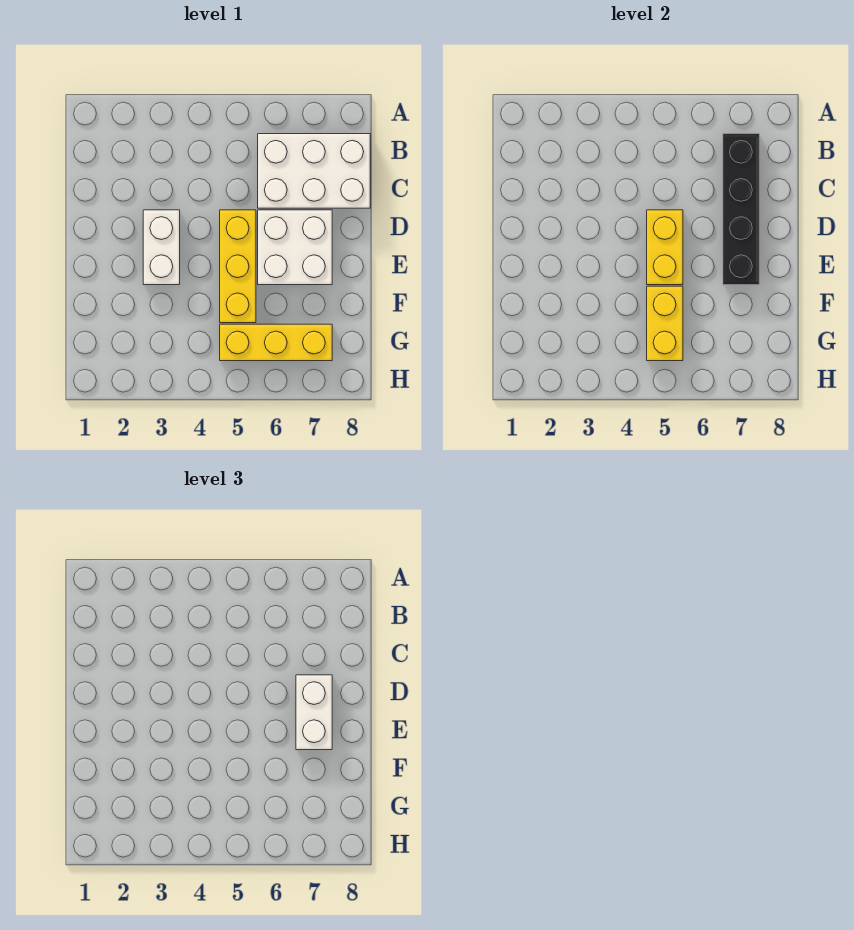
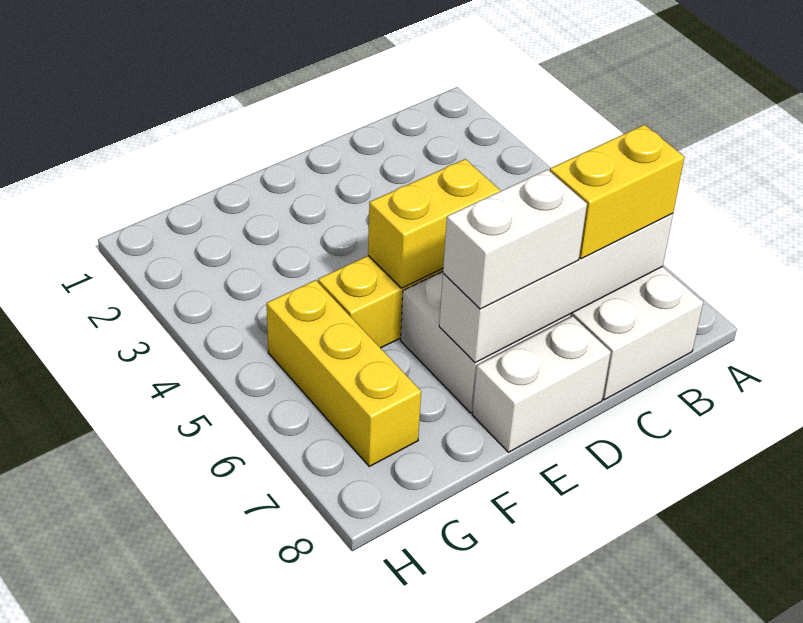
black 1x4 brick [723,134,759,285] -> white 1x4 brick [439,213,673,363]
white 1x2 brick [143,210,180,285] -> white 1x2 brick moved to [472,316,611,452]
yellow 1x2 brick [647,286,683,361] -> yellow 1x2 brick moved to [550,125,684,259]

